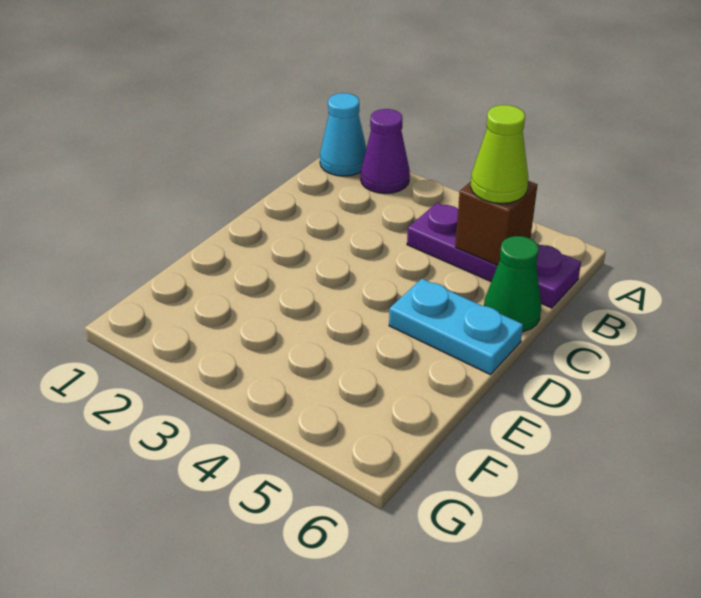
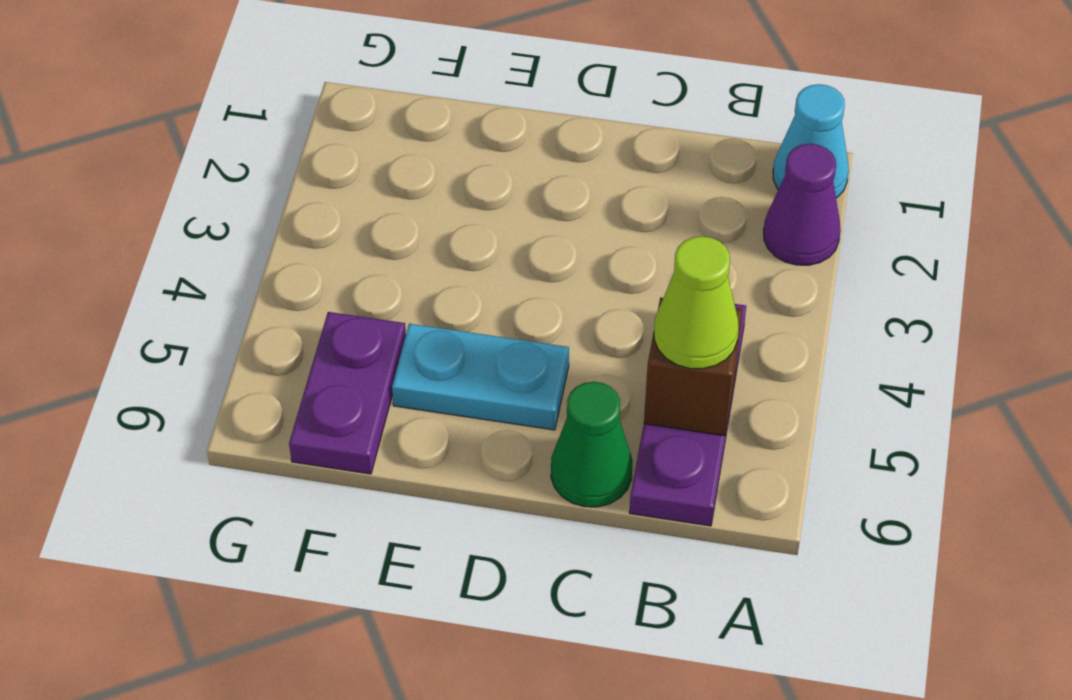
cyan 1x2 plate [389,279,523,375] -> cyan 1x2 plate turned to [392,324,569,430]
none -> purple 1x2 plate [289,312,406,474]

